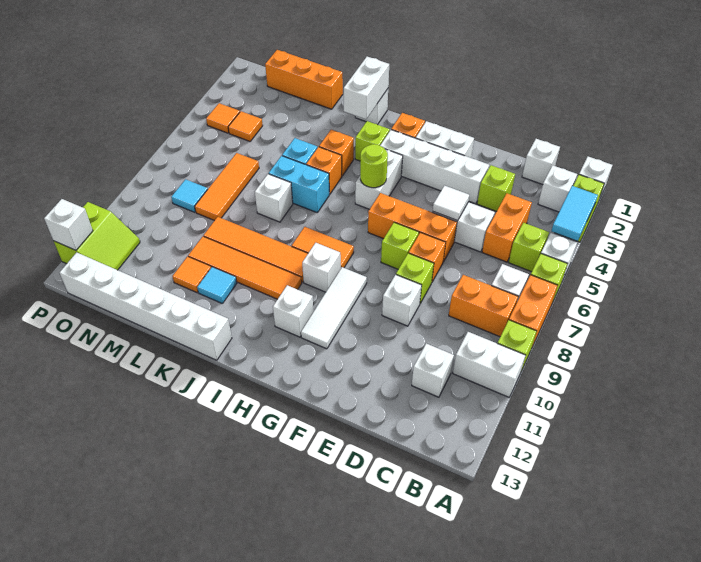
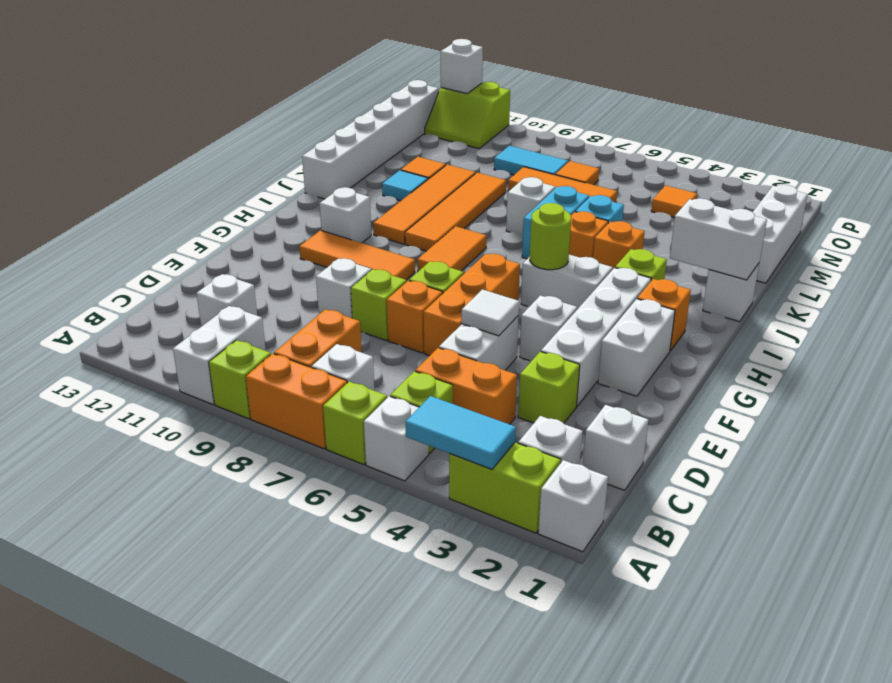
white 1x3 tile [301,267,367,349] -> orange 1x3 tile [299,230,415,280]
white 1x1 brick [302,243,341,292] -> white 1x1 brick moved to [520,295,577,361]
orange 1x3 brick [265,50,343,109] -> white 1x3 brick [753,185,808,283]
cyan 1x1 tile [171,179,208,212] -> cyan 1x2 tile [494,146,568,175]
orange 1x1 tile [206,103,240,133] -> orange 1x1 tile moved to [555,161,599,185]

